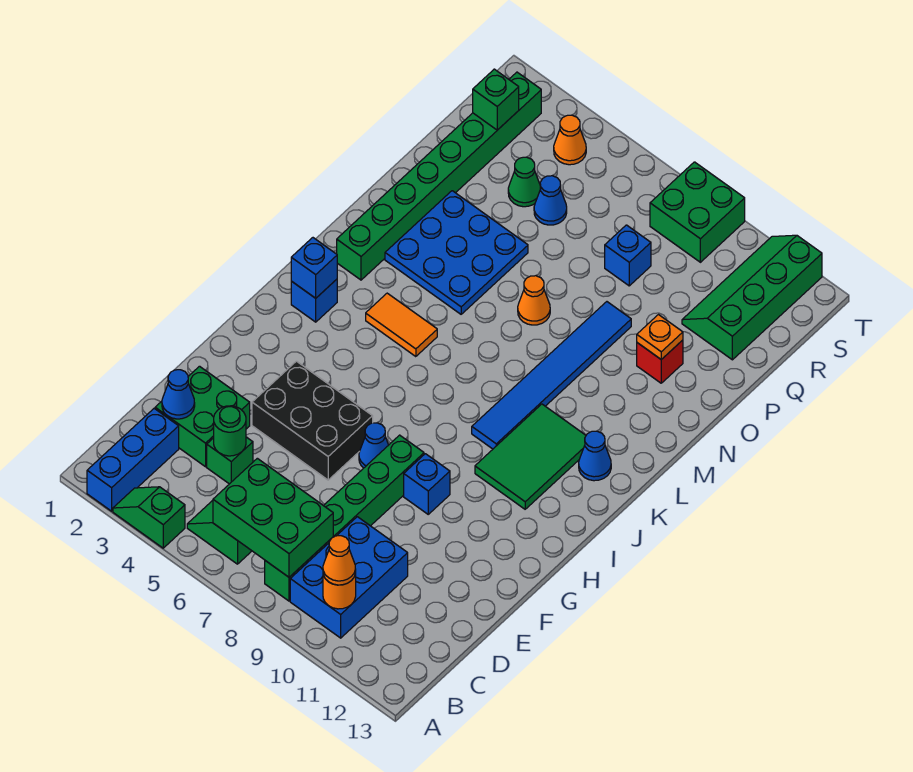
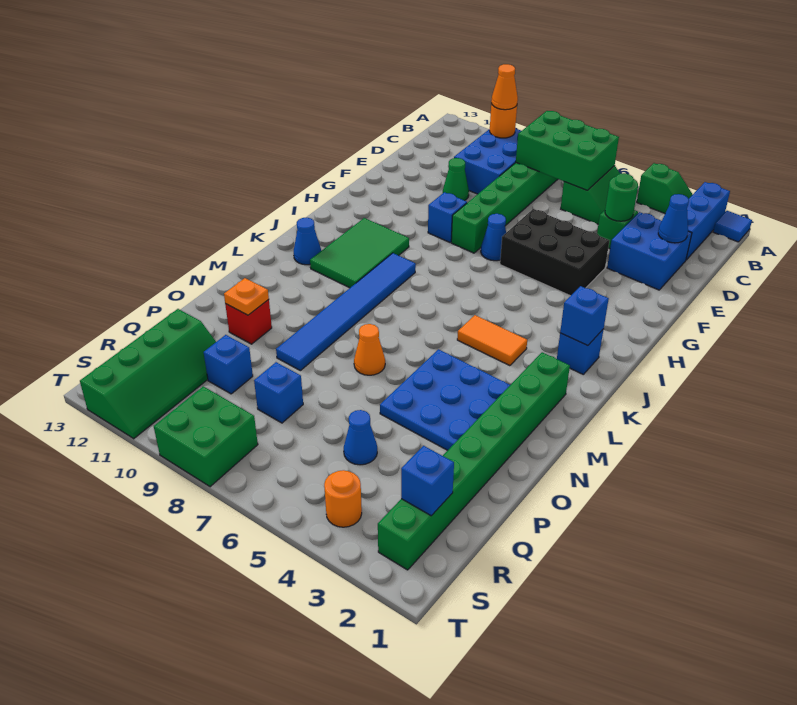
none -> blue 1x1 tile [713,211,752,242]
green 2x2 brick [155,366,250,467] -> blue 2x2 brick [607,212,692,290]
green 1x1 cone [508,157,540,207] -> green 1x1 cone moved to [443,158,469,201]
none -> blue 1x1 brick [204,335,253,394]
green 1x1 brick [473,69,519,130] -> blue 1x1 brick [401,446,454,516]
orange 1x1 cone [554,115,586,165] -> orange 1x1 round brick [324,470,362,527]

